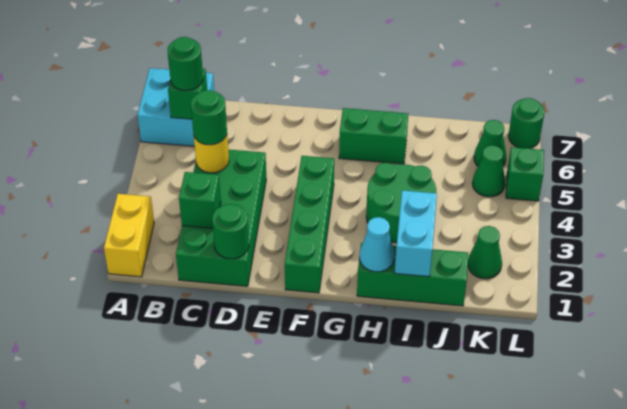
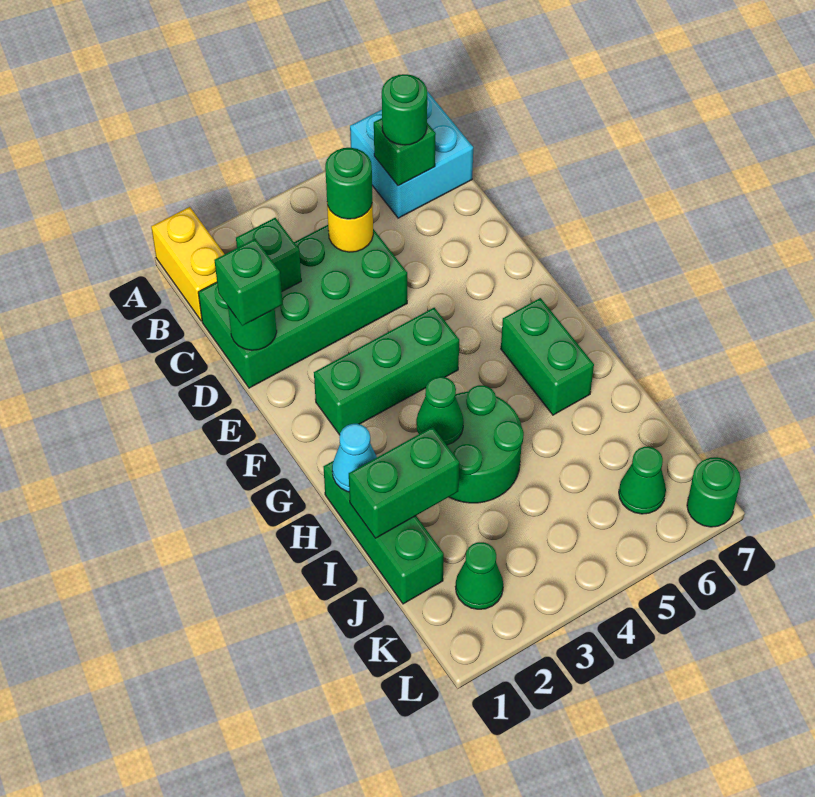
yellow 1x2 brick [104,194,154,277] -> yellow 1x2 brick turned to [151,207,224,321]
green 1x4 brick [285,156,334,293] -> green 1x3 brick [314,308,459,435]
cyan 1x2 brick [395,190,437,277] -> green 1x2 brick [349,427,459,538]
green 1x1 cone [472,145,505,197] -> green 1x1 cone moved to [416,377,464,445]
green 1x1 brick [506,147,544,201] -> green 1x1 brick moved to [214,239,283,326]

